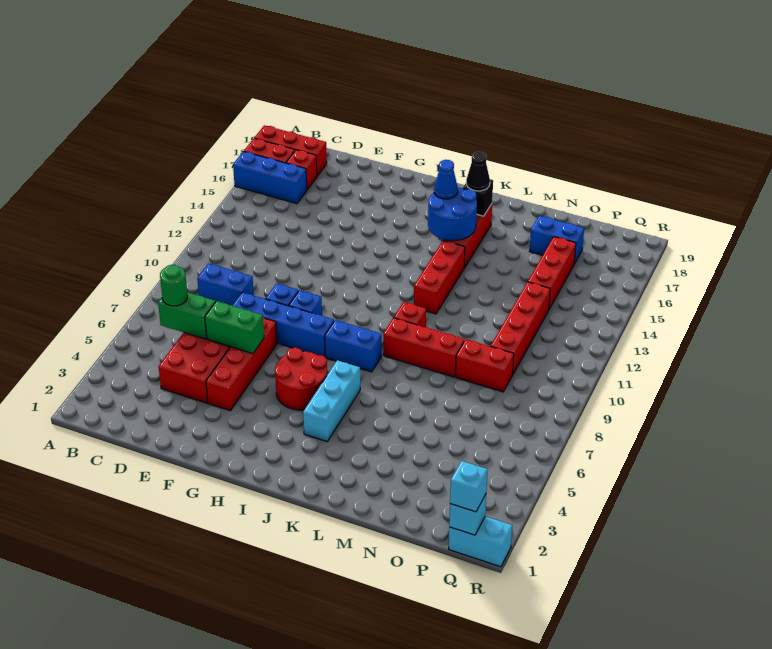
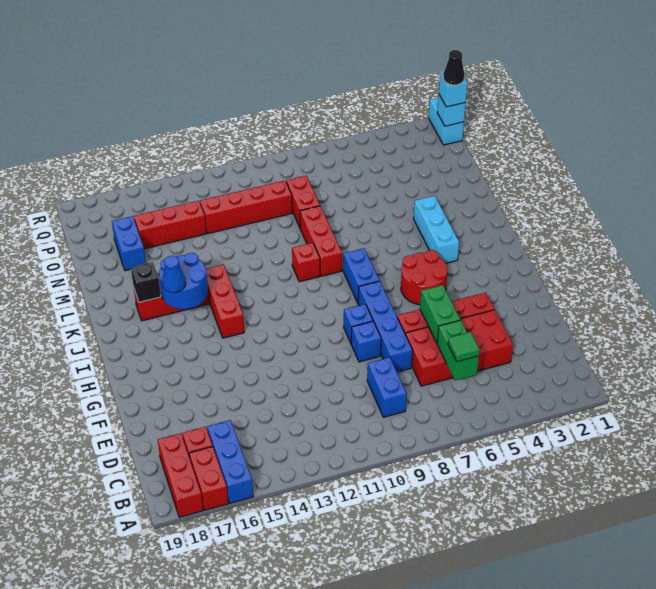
green 1x1 round brick [160,265,187,306] -> green 1x1 tile [448,332,480,362]
cyan 1x3 brick [303,360,360,441] -> cyan 1x3 brick turned to [414,196,459,263]
red 1x3 brick [414,241,465,314] -> red 1x3 brick turned to [206,264,244,338]
black 1x1 cone [466,152,490,191] -> black 1x1 cone moved to [443,50,465,85]

